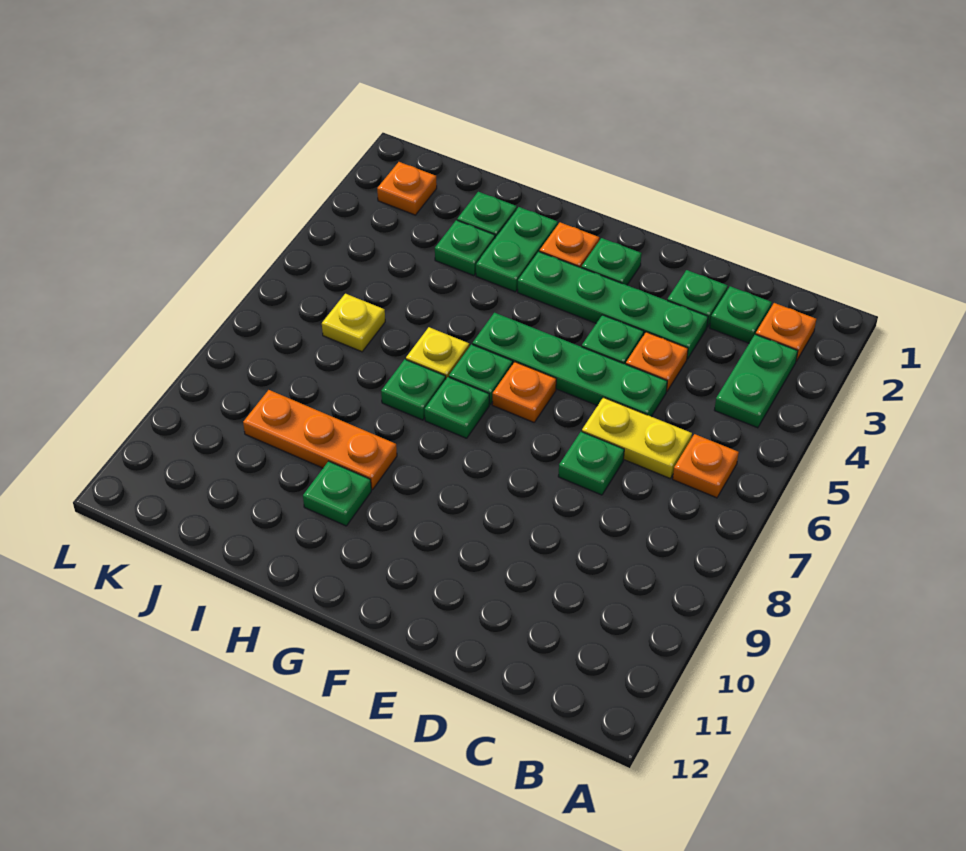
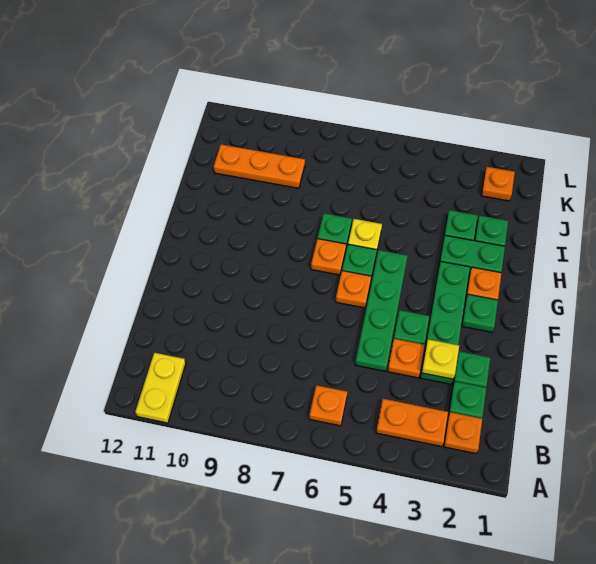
green 1x2 plate [715,334,798,428] -> orange 1x2 plate [376,399,448,447]
yellow 1x2 plate [582,397,692,478] -> yellow 1x2 plate moved to [135,353,186,423]
green 1x1 plate [558,432,624,495] -> none
green 1x1 plate [425,377,489,438] -> orange 1x1 plate [311,239,346,275]
orange 1x3 plate [243,390,397,490] -> orange 1x3 plate turned to [214,144,305,188]
green 1x1 plate [303,461,371,526] -> none
yellow 1x1 plate [322,294,385,352] -> yellow 1x1 plate moved to [422,339,459,379]

